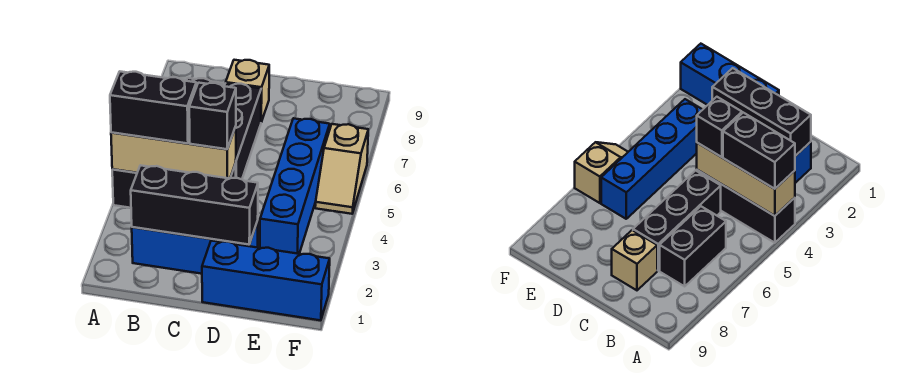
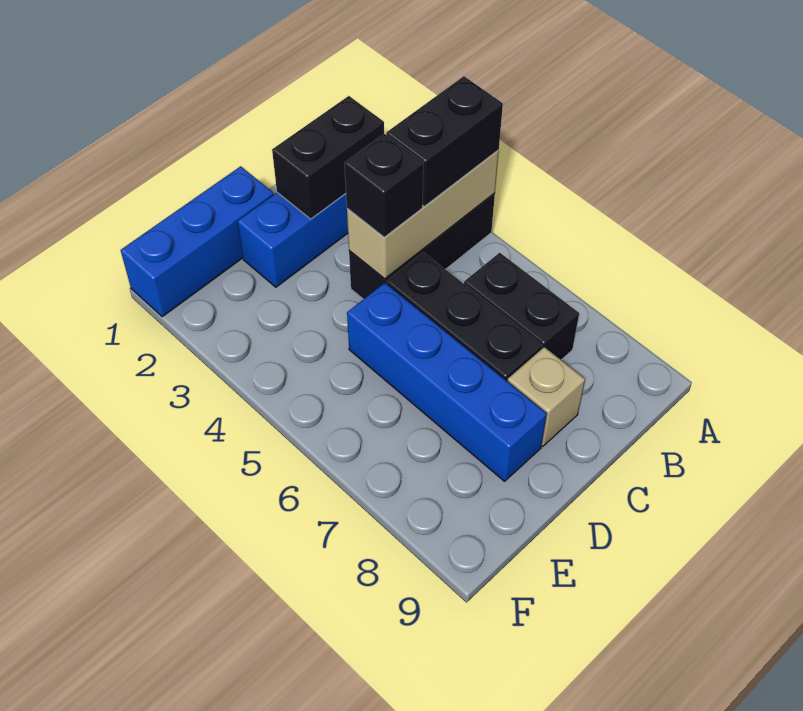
black 1x3 brick [131,165,258,245] -> black 1x2 brick [272,96,384,219]
blue 1x4 brick [260,118,330,254] -> blue 1x4 brick moved to [347,283,547,481]
tan 1x2 slope [315,124,368,214] -> none

